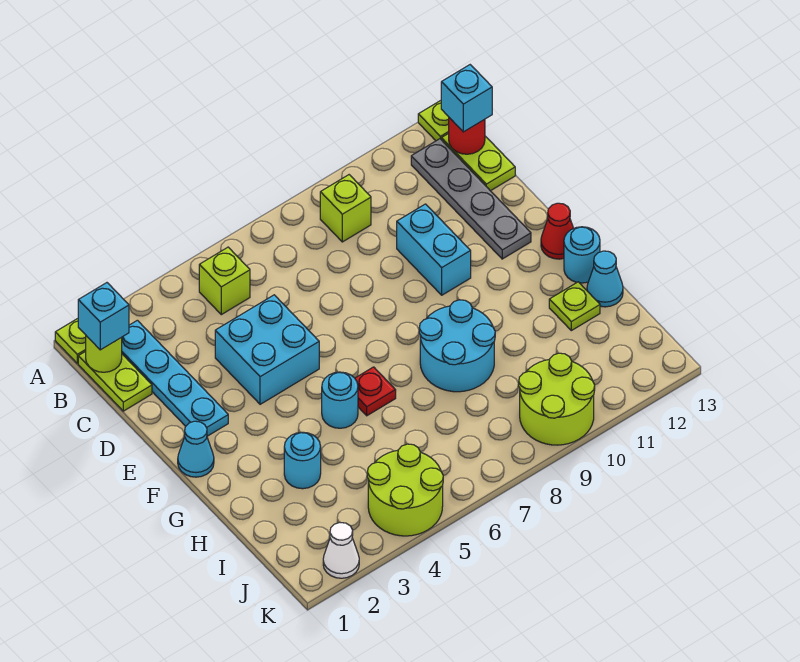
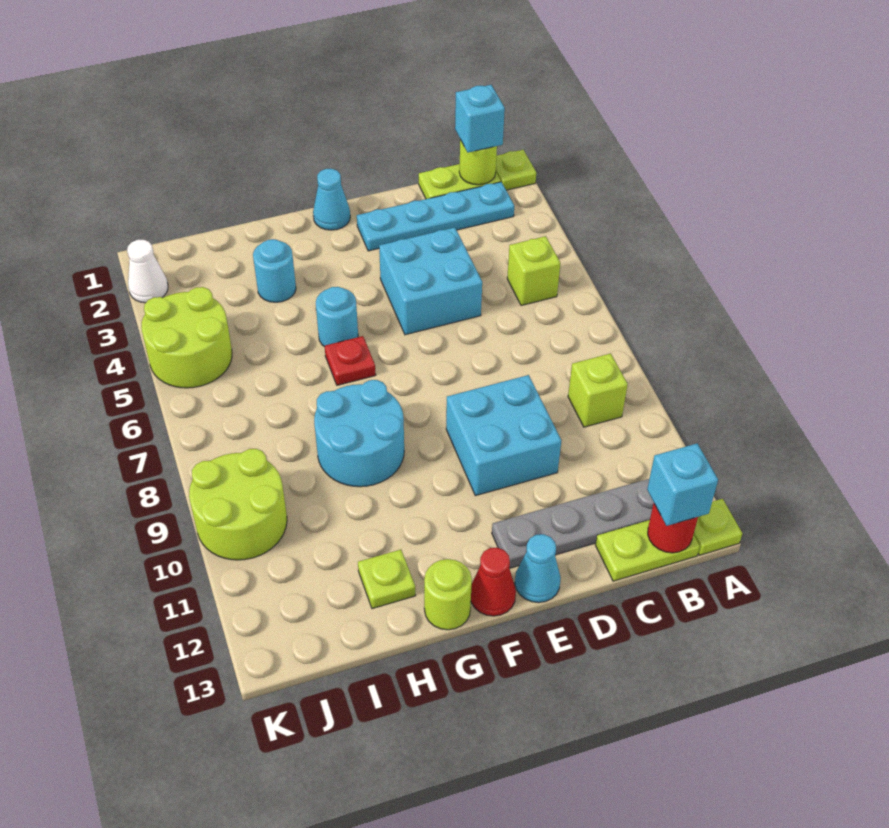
cyan 1x2 brick [397,204,471,295] -> cyan 2x2 brick [446,375,561,496]
cyan 1x1 round brick [564,227,600,283] -> lime 1x1 round brick [424,559,472,630]
cyan 1x1 cone [587,251,623,307] -> cyan 1x1 cone moved to [515,534,561,603]

